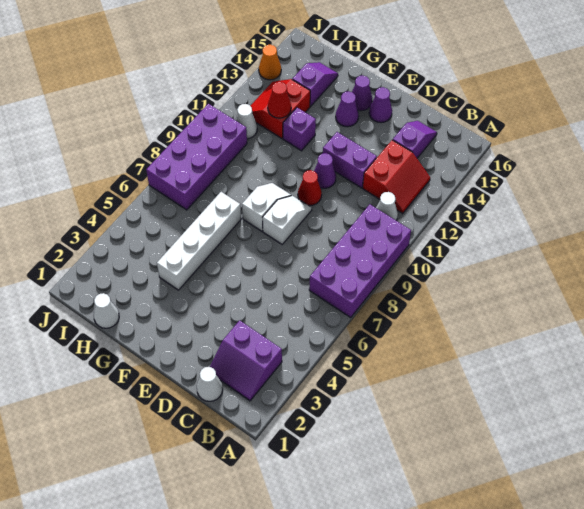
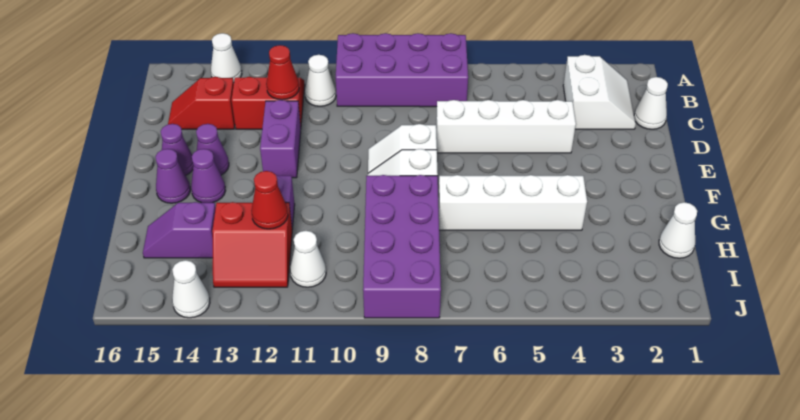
none -> white 1x1 cone [211,33,242,82]
purple 2x2 slope [210,320,282,401] -> white 2x2 slope [563,55,636,129]
purple 1x2 slope [393,121,437,158] -> red 1x2 slope [168,77,235,129]
none -> white 1x4 brick [436,100,576,153]
red 1x1 cone [298,170,322,206] -> red 1x1 cone moved to [266,45,299,100]
purple 1x1 cone [314,153,336,188] -> purple 1x1 cone moved to [196,124,229,175]
purple 2x4 brick [146,104,247,210] -> purple 2x4 brick turned to [363,175,441,318]
orange 1x1 cone [259,45,281,80] -> white 1x1 cone [172,260,210,318]

